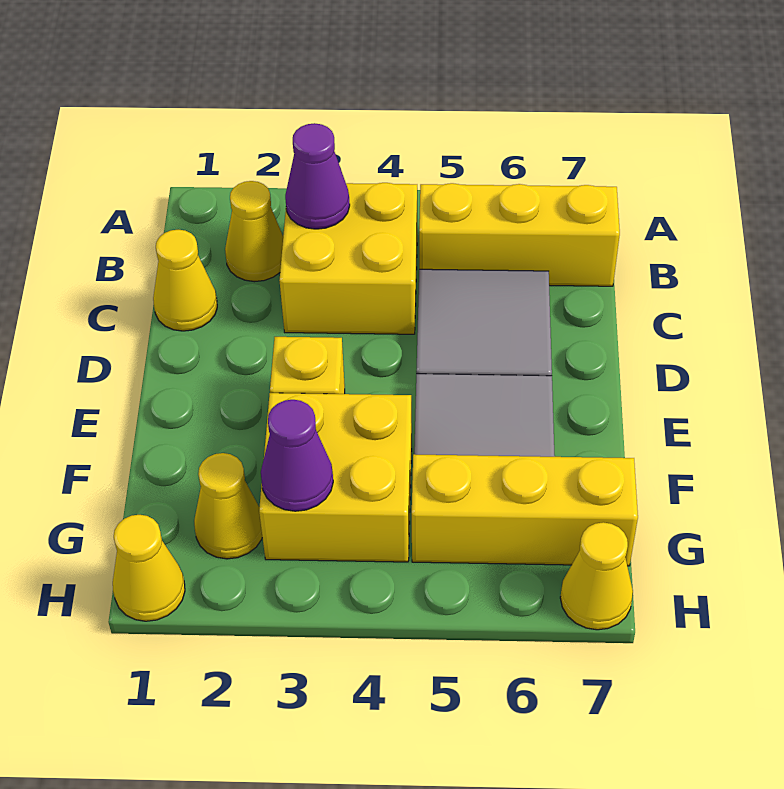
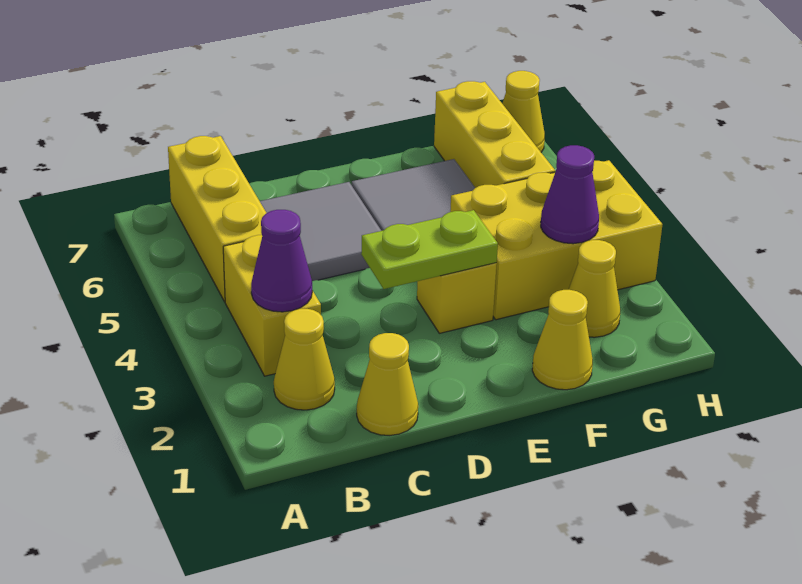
yellow 2x2 brick [279,183,417,334] -> yellow 1x2 brick [223,235,321,376]
none -> lime 1x2 plate [361,210,498,289]
yellow 2x2 brick [259,393,412,562] -> yellow 2x3 brick [450,160,663,320]
yellow 1x1 cone [113,515,185,621] -> yellow 1x1 cone moved to [532,290,593,390]

